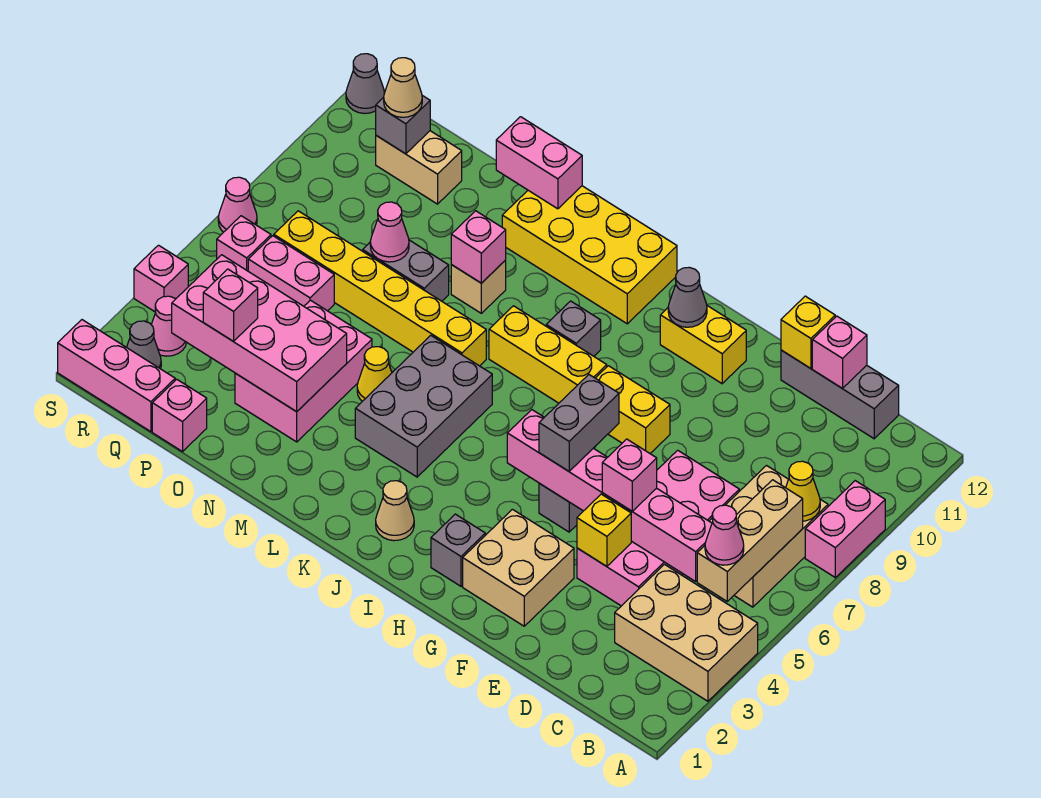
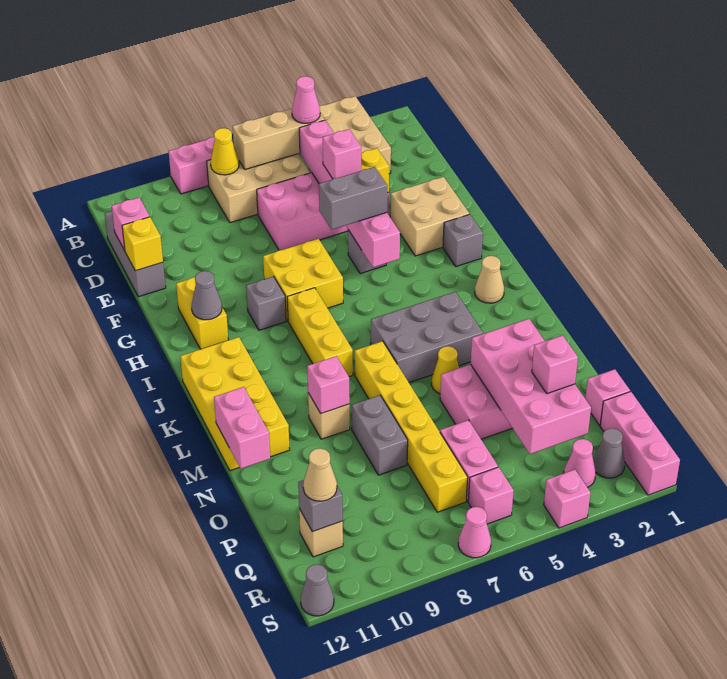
yellow 1x2 brick [596,366,670,453] -> yellow 2x2 brick [263,239,343,321]
grey 1x1 brick [546,301,601,356] -> grey 1x1 brick moved to [246,277,286,330]
pink 1x1 cone [370,202,409,262] -> none
tan 1x2 brick [376,131,462,204] -> tan 1x1 brick [299,509,343,557]

